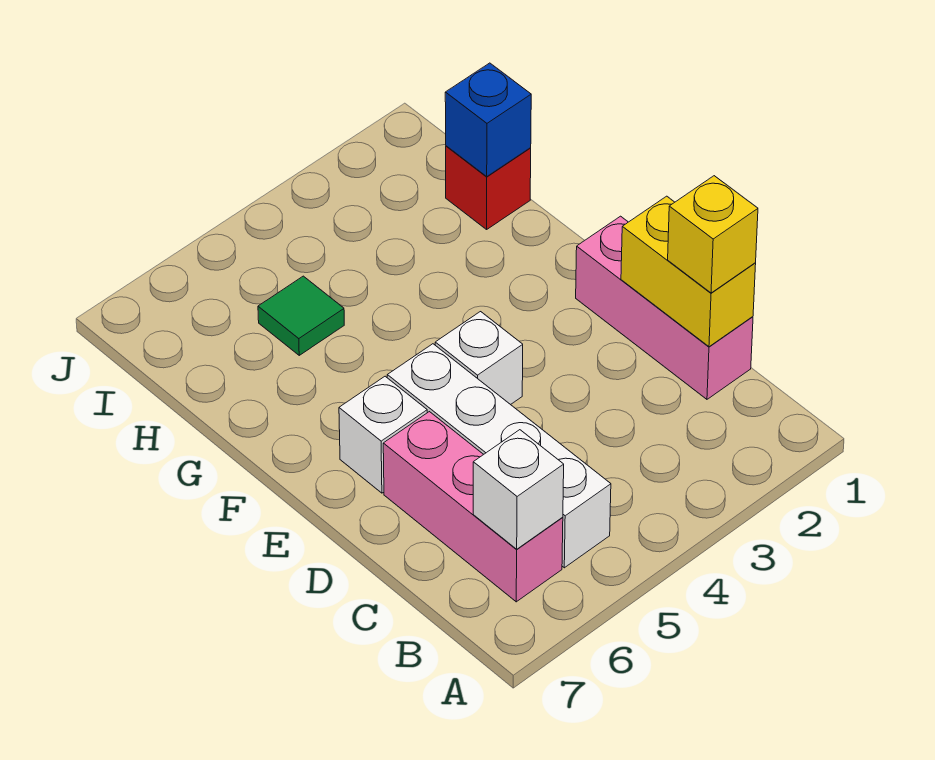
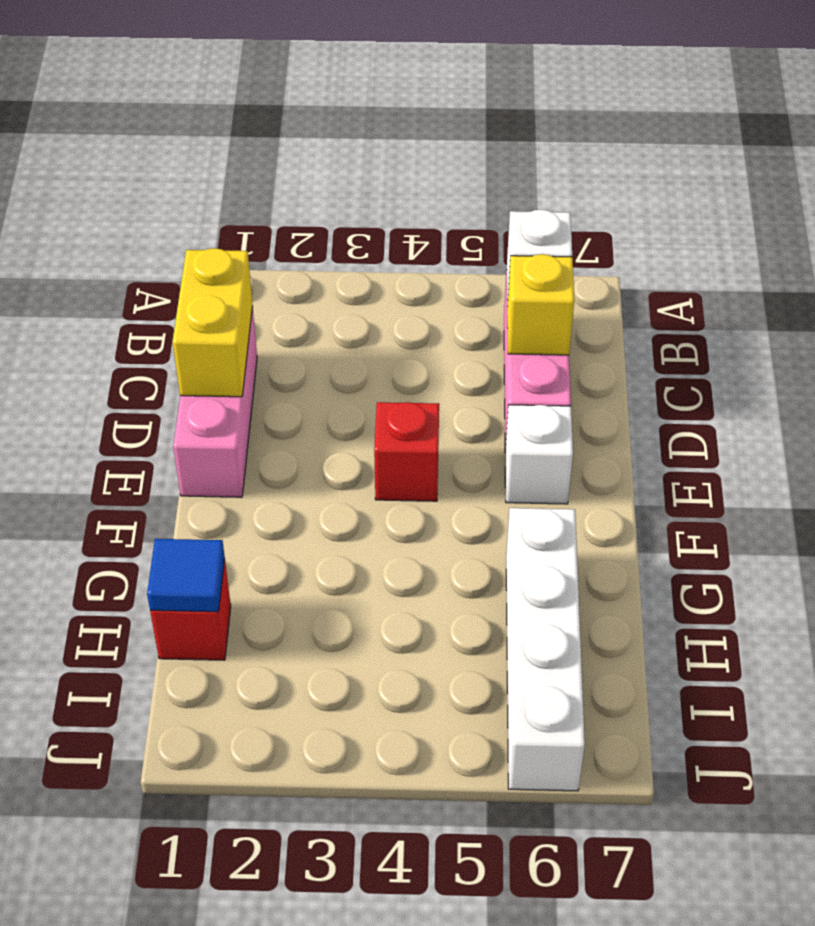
white 1x4 brick [387,344,611,568] -> white 1x4 brick moved to [506,508,585,791]
yellow 1x1 brick [668,176,758,293] -> yellow 1x1 brick moved to [507,254,574,355]
white 1x1 brick [435,312,523,405] -> red 1x1 brick [374,402,439,501]
blue 1x1 brick [445,63,531,176] -> blue 1x1 tile [147,539,225,612]
green 1x1 tile [258,276,344,355] -> none

